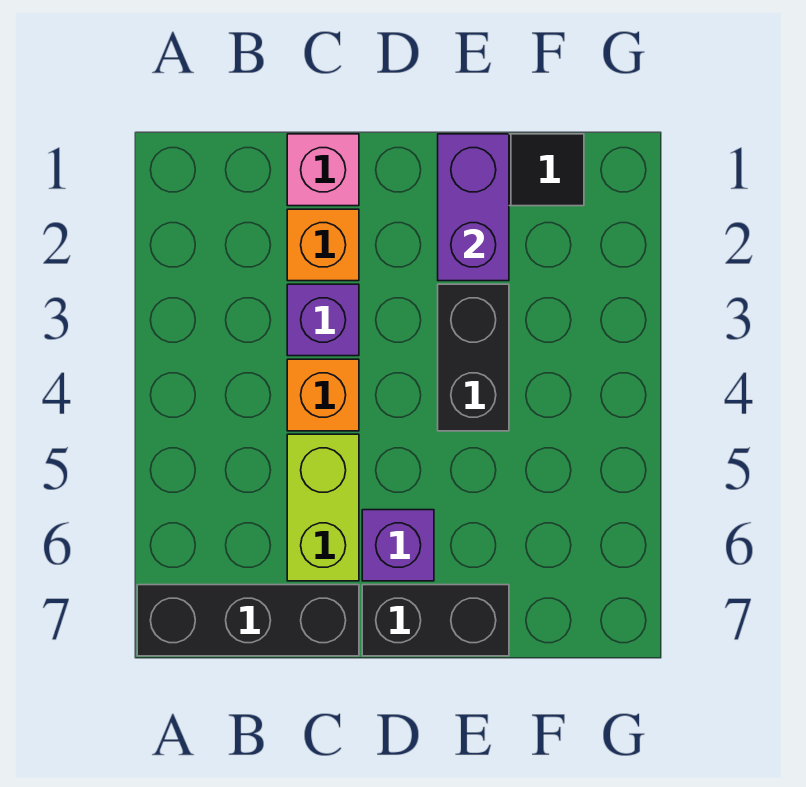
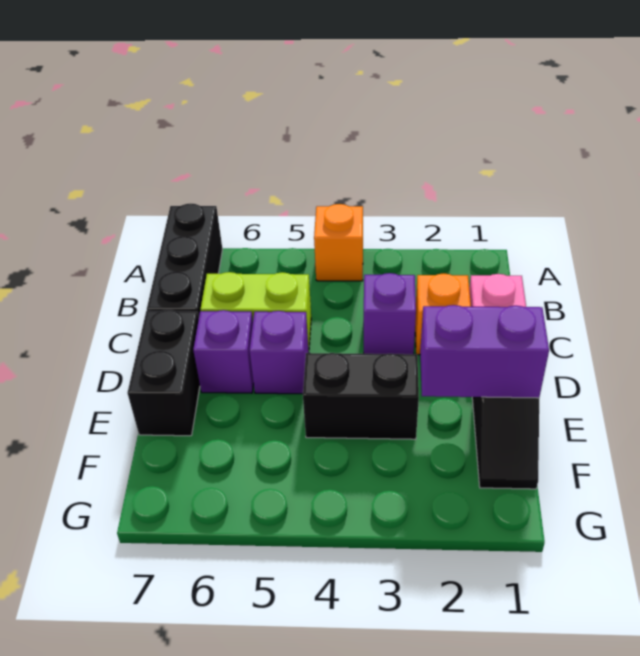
orange 1x1 brick [287,359,359,431] -> orange 1x1 brick moved to [314,204,363,281]
none -> purple 1x1 brick [249,311,309,394]

